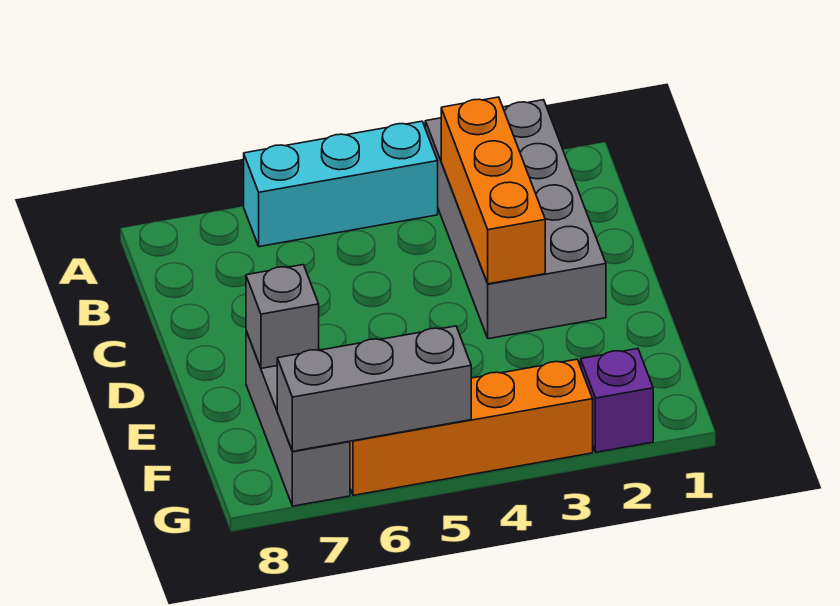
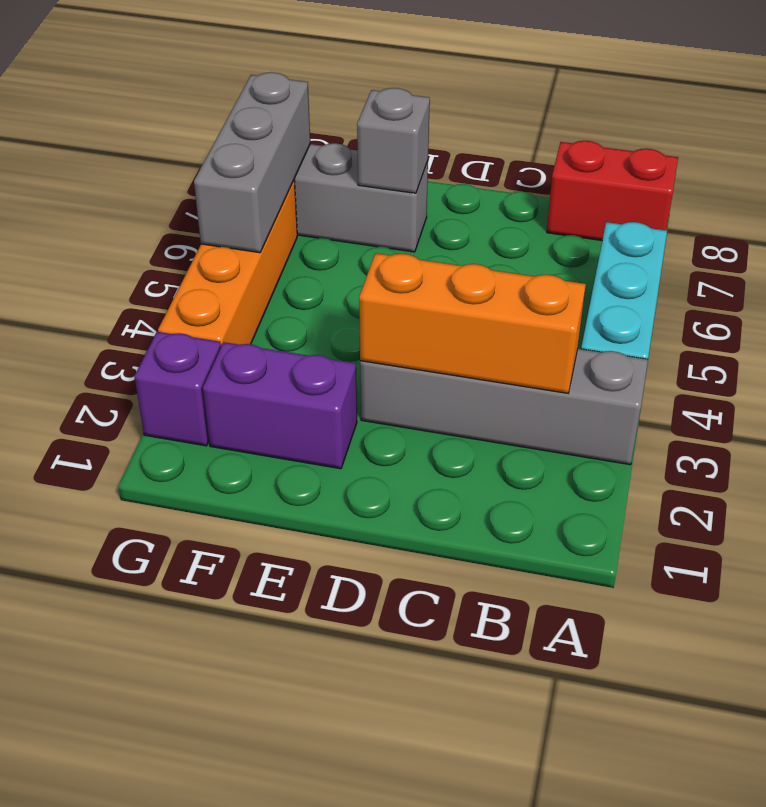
grey 2x4 brick [425,100,606,339] -> grey 1x4 brick [360,349,648,465]
none -> red 1x2 brick [547,141,678,240]
none -> purple 1x2 brick [203,342,357,469]

